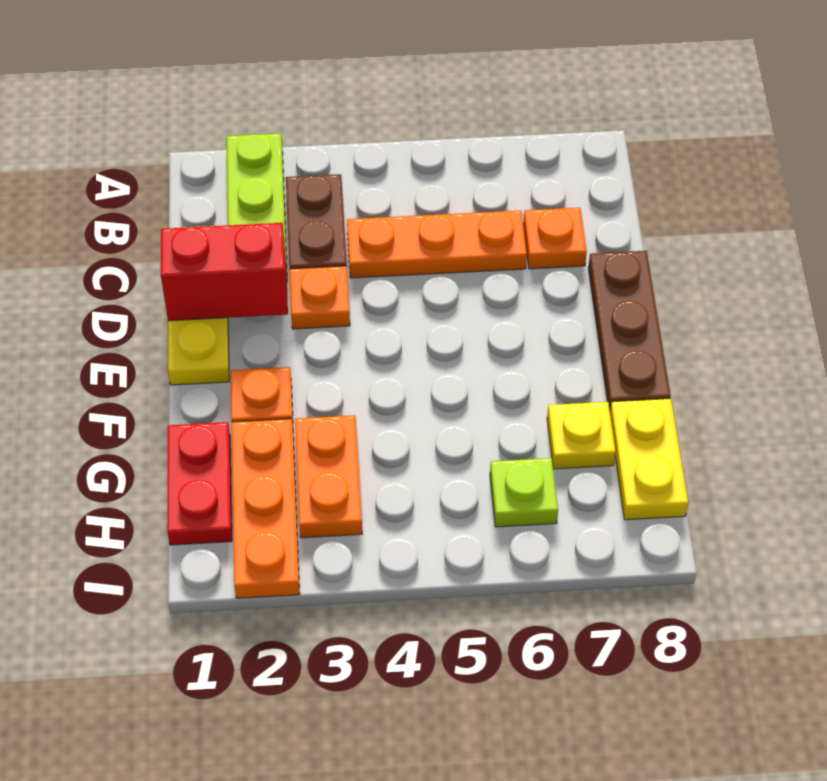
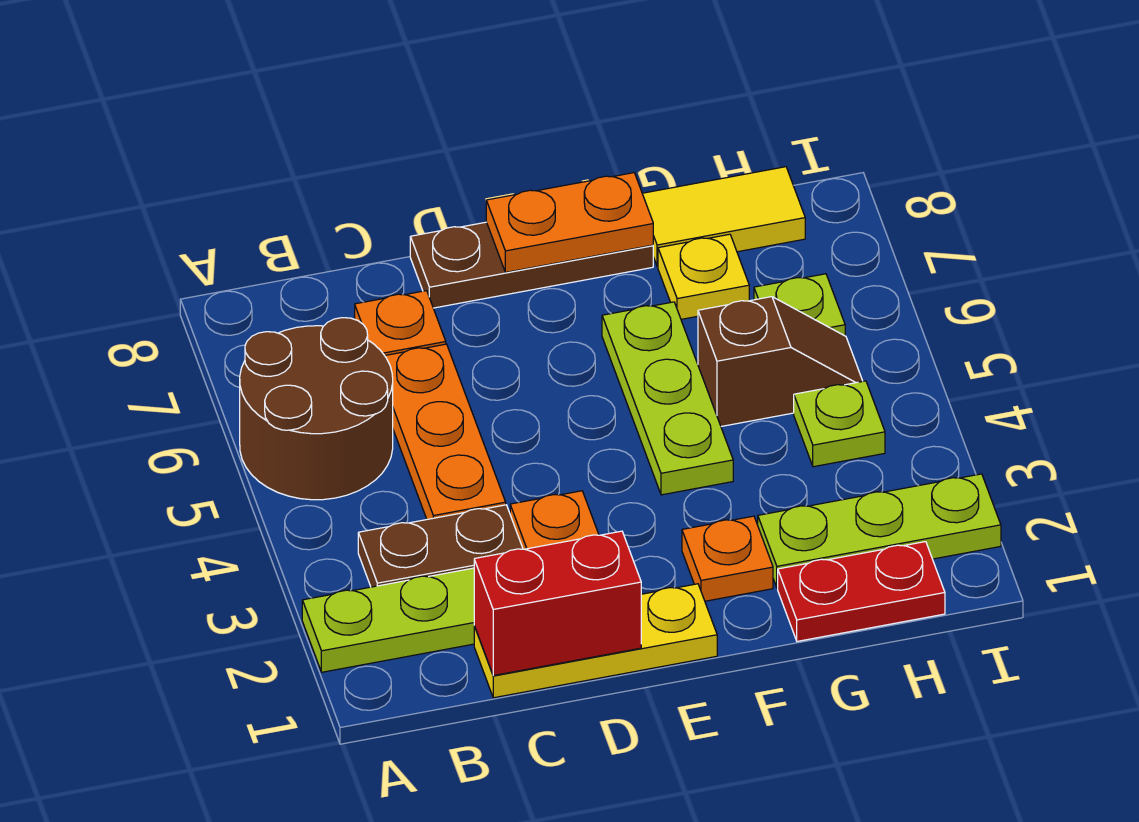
none -> brown 2x2 round brick [240,318,393,500]
red 1x2 brick [161,223,288,321] -> red 1x2 brick turned to [474,531,641,675]
none -> lime 1x3 plate [602,302,733,495]
orange 1x3 plate [232,419,300,598] -> lime 1x3 plate [758,474,1001,588]
orange 1x2 plate [295,415,362,538] -> orange 1x2 plate moved to [486,173,653,272]
none -> brown 1x2 slope [698,297,863,426]
yellow 1x2 plate [610,398,688,520] -> yellow 1x2 tile [642,167,805,267]
none -> lime 1x1 plate [794,381,885,467]

